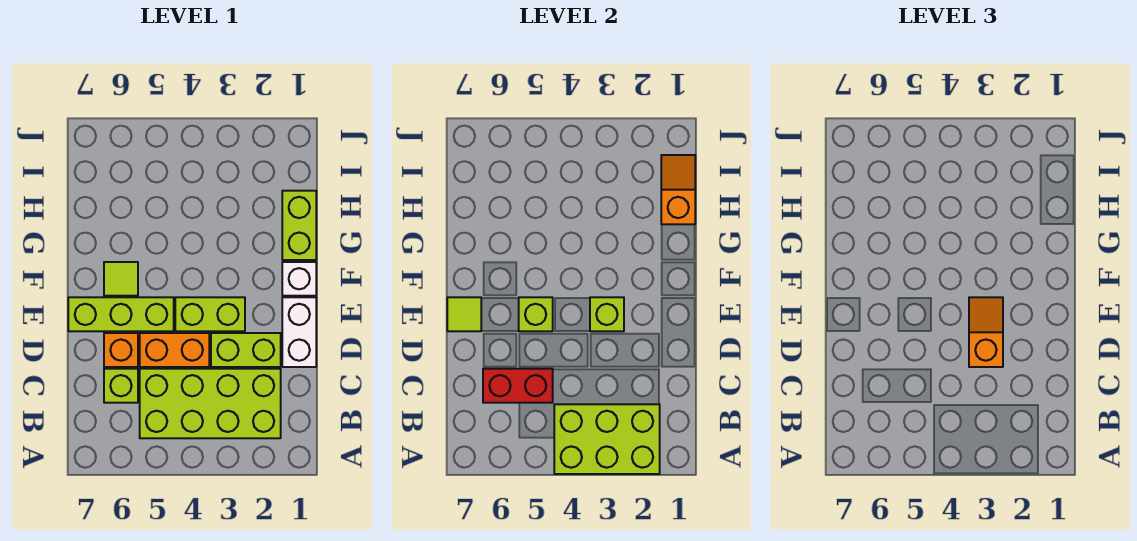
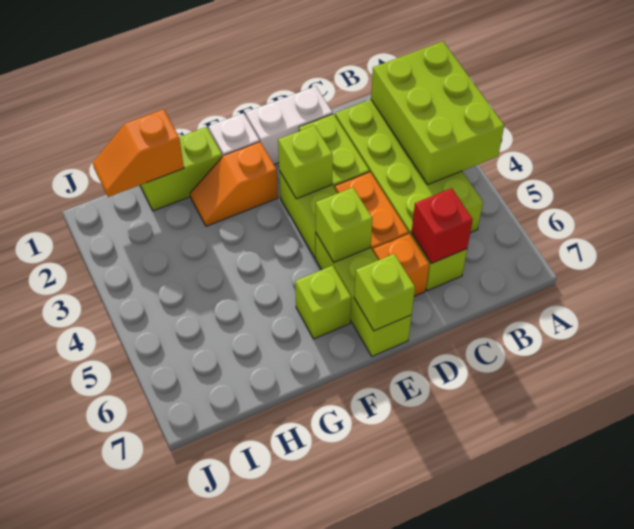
red 1x2 brick [483,369,553,403] -> red 1x1 brick [412,188,473,263]
orange 1x2 slope [969,297,1003,367] -> orange 1x2 slope moved to [190,142,278,226]
lime 1x1 tile [447,297,481,331] -> lime 1x1 brick [354,254,415,331]
lime 1x1 tile [104,262,138,296] -> lime 1x1 brick [295,265,351,339]

